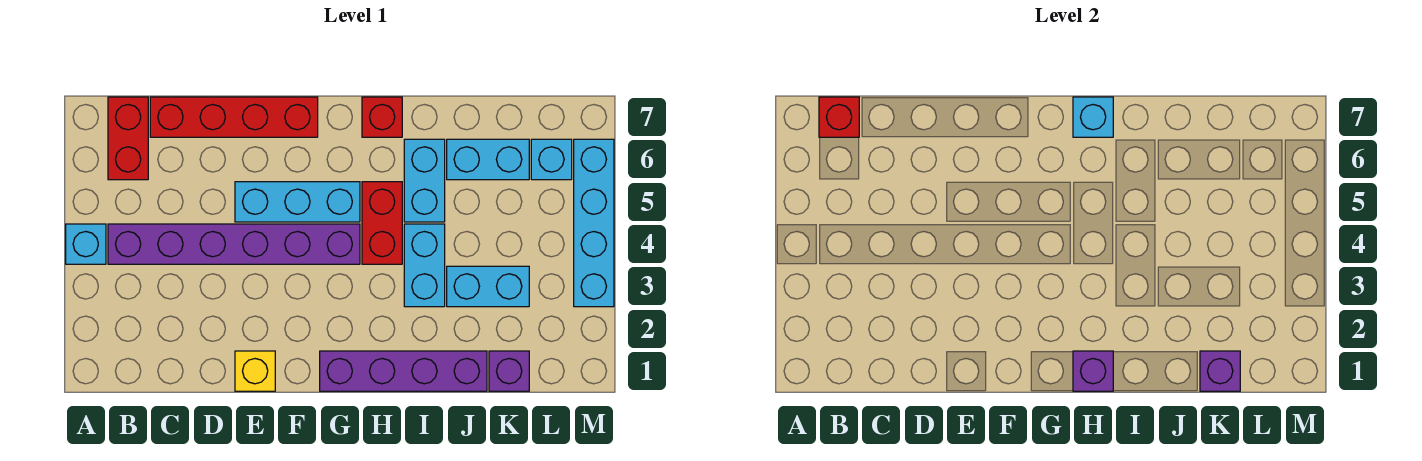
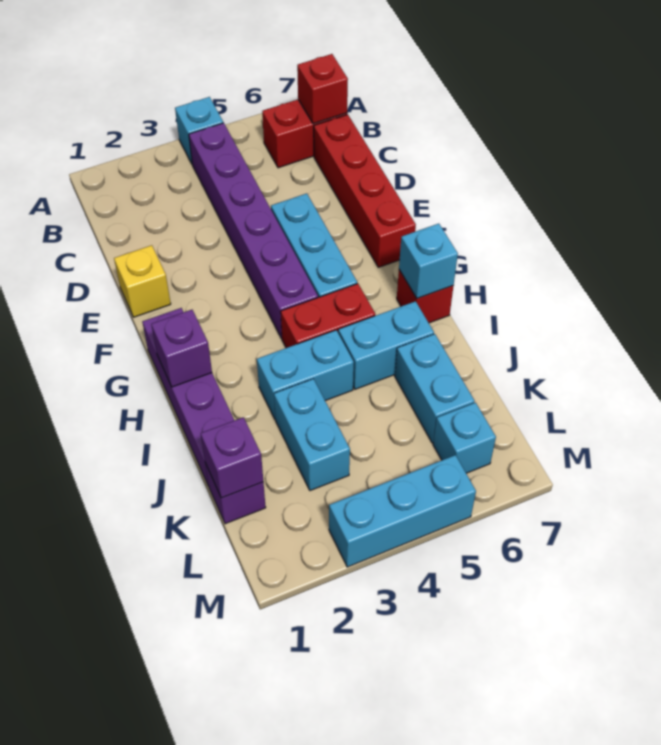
cyan 1x4 brick [574,139,614,307] -> cyan 1x3 brick [329,455,476,567]

